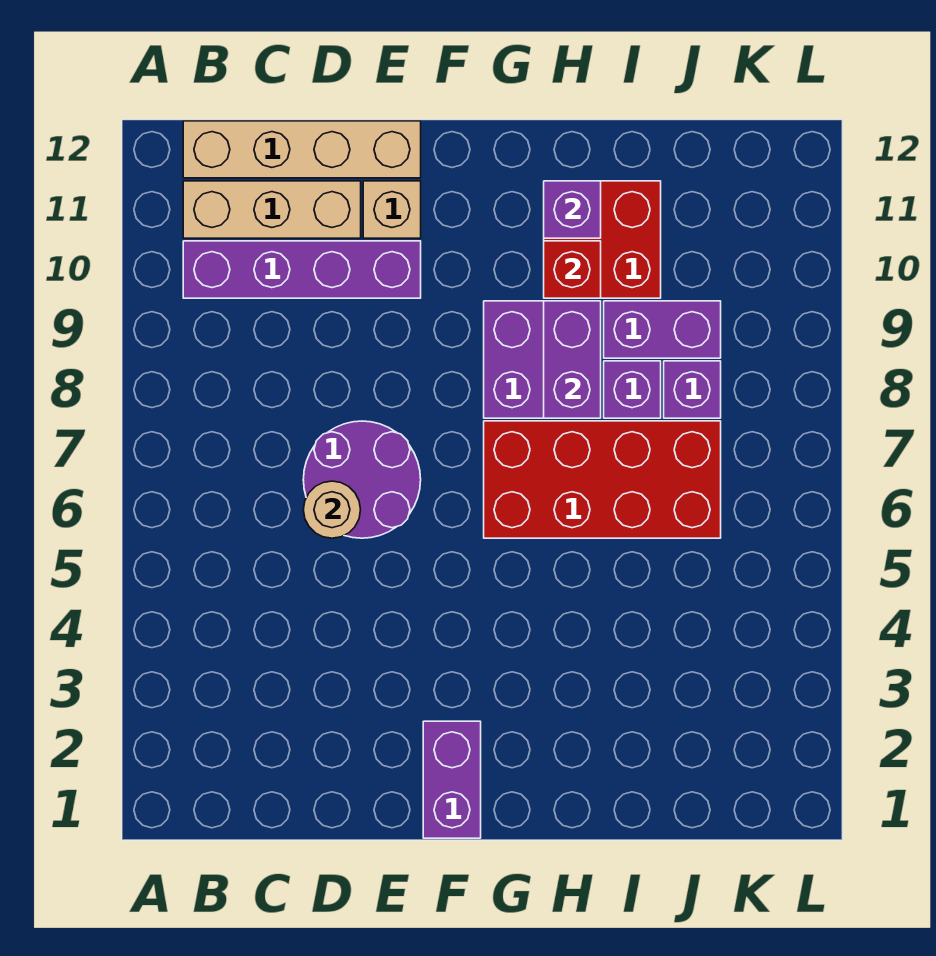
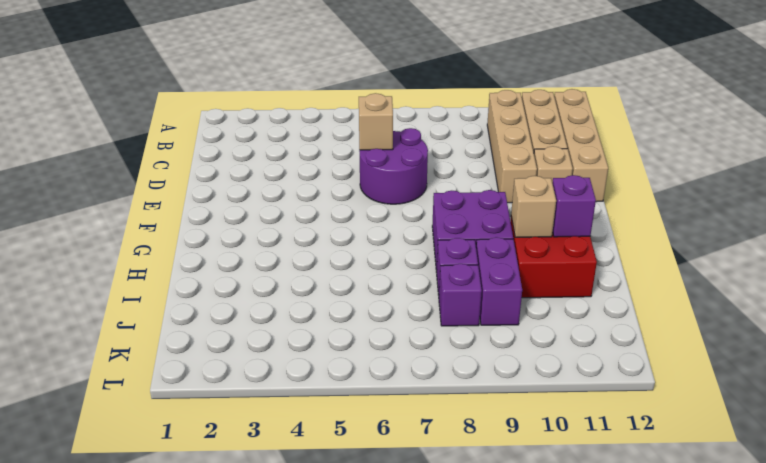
purple 1x4 brick [183,241,421,298] -> tan 1x4 brick [487,90,537,203]
tan 1x1 round brick [303,481,361,538] -> tan 1x1 brick [359,93,393,150]
purple 1x2 brick [423,721,481,838] -> none
red 2x4 brick [484,421,721,538] -> none
purple 1x2 brick [544,301,601,418] -> none
red 1x1 brick [544,241,601,298] -> tan 1x1 brick [511,176,556,237]

